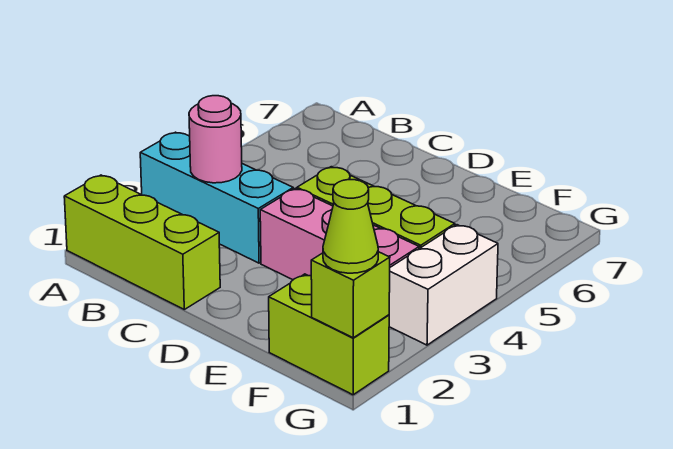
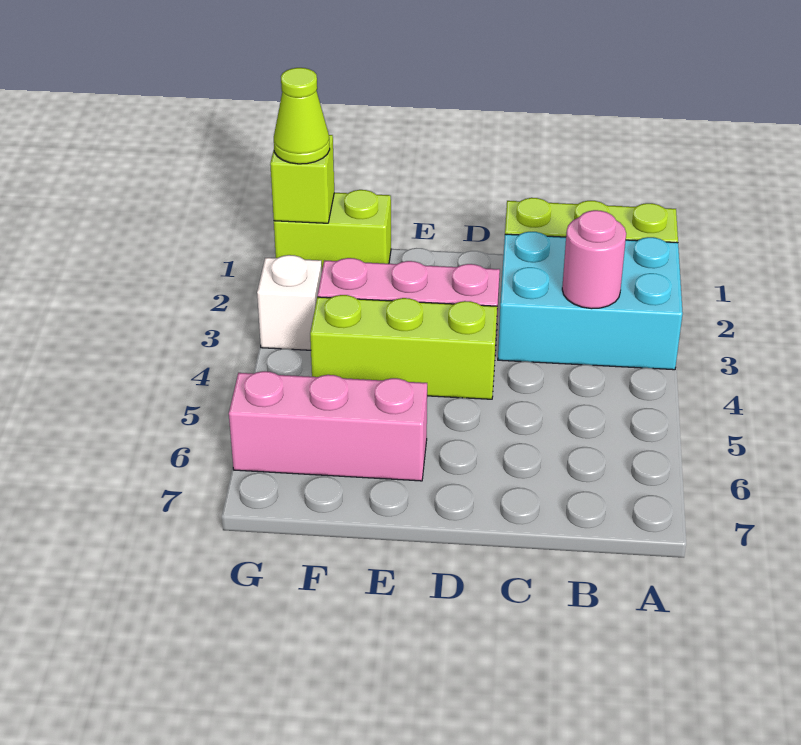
cyan 1x3 brick [140,132,293,263] -> cyan 2x3 brick [498,232,683,370]
none -> pink 1x3 brick [229,371,427,481]
white 1x2 brick [389,225,498,345] -> white 1x1 brick [257,255,322,350]

